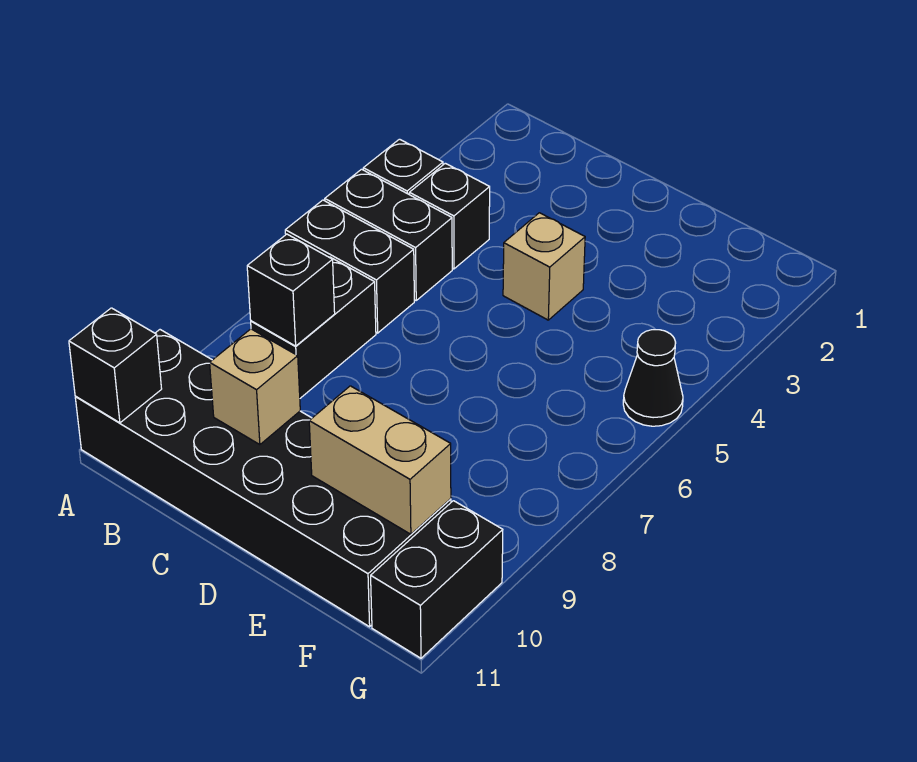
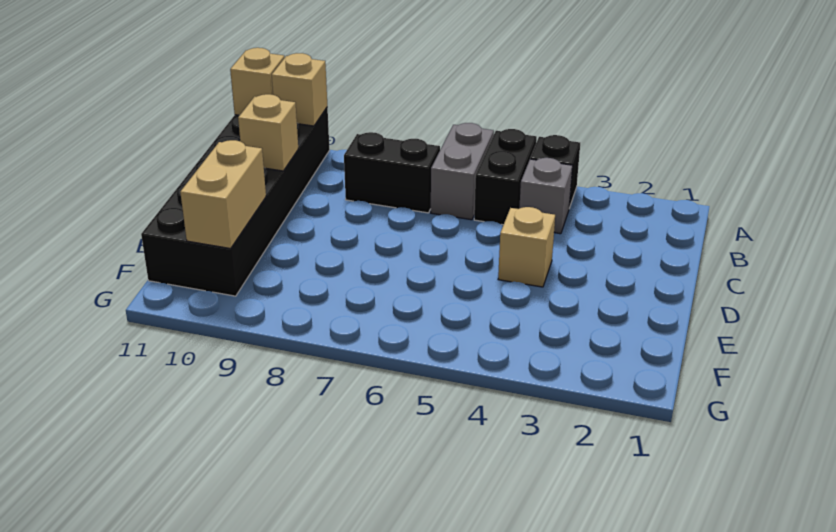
black 1x2 brick [285,200,414,333] -> grey 1x2 brick [431,123,494,220]
none -> tan 1x1 brick [272,53,327,126]
black 1x1 brick [69,308,162,423] -> tan 1x1 brick [230,48,284,115]
black 1x1 brick [409,163,490,269] -> grey 1x1 brick [519,158,572,234]
black 1x1 brick [247,234,335,346] -> none
black 1x1 cone [623,330,683,426] -> none
black 1x2 brick [371,501,503,658] -> none

